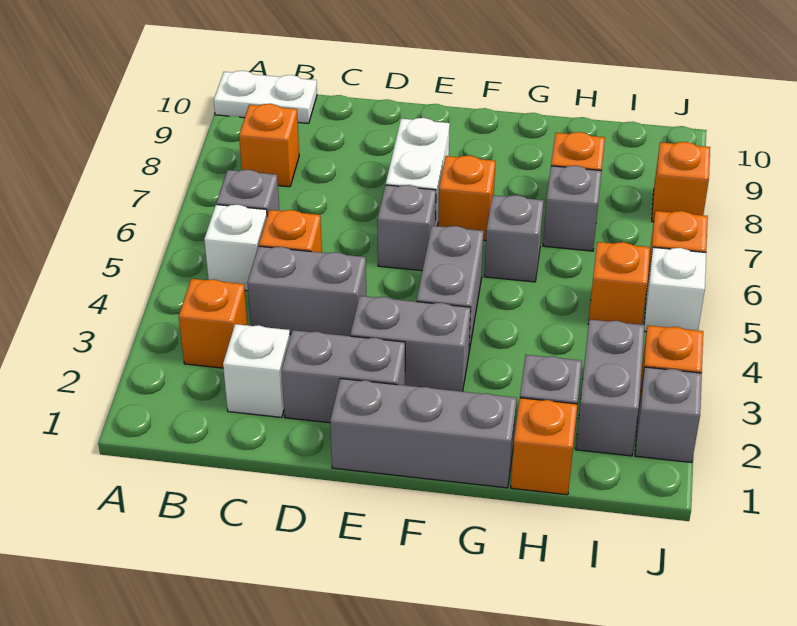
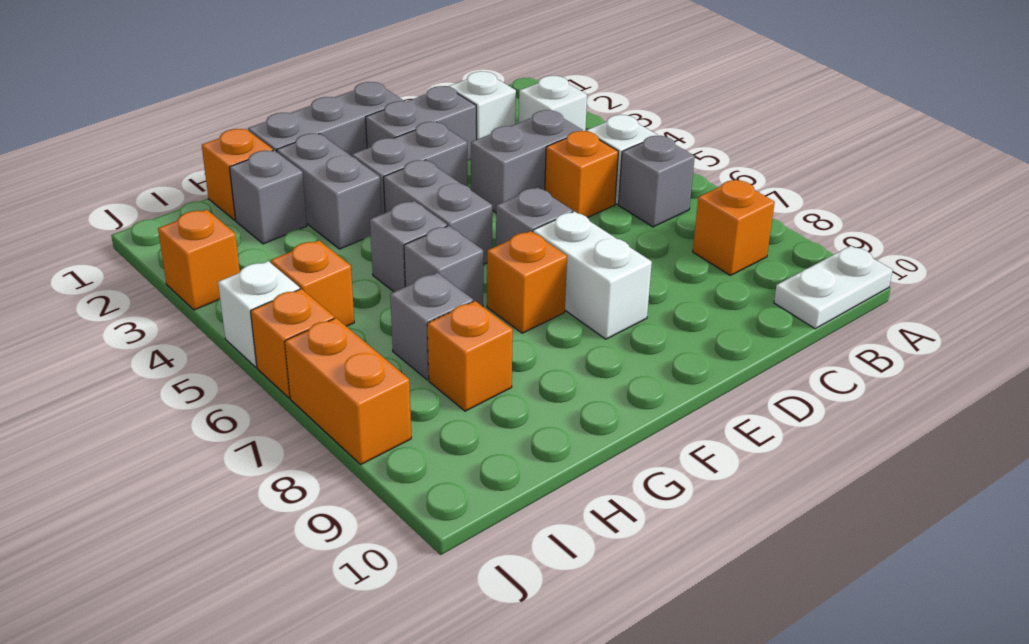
orange 1x1 brick [179,279,248,368] -> white 1x1 brick [519,76,587,131]
grey 1x2 brick [576,319,645,456] -> grey 1x2 brick moved to [277,134,382,249]
grey 1x1 brick [635,367,702,463] -> grey 1x1 brick moved to [370,201,447,292]
orange 1x1 brick [652,142,710,222] -> orange 1x2 brick [285,318,411,464]

